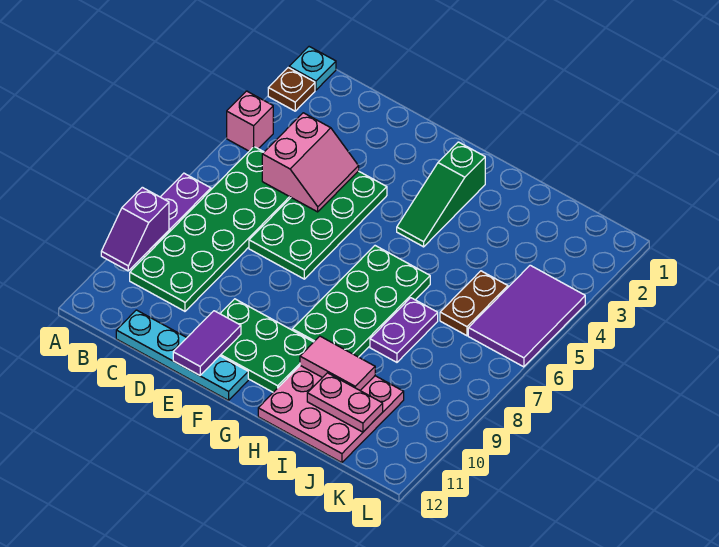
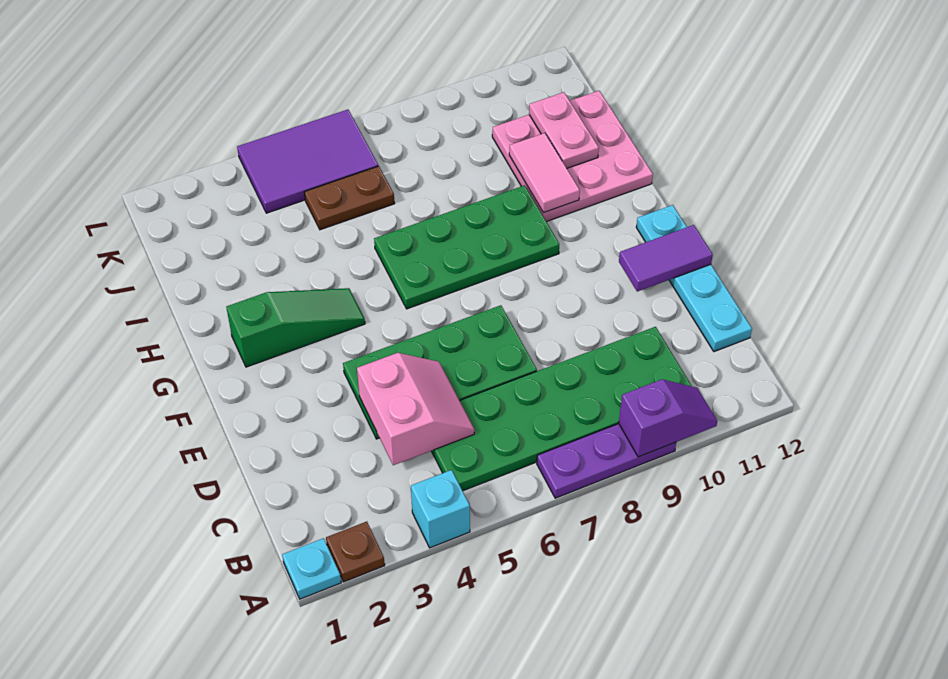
pink 1x1 brick [227,91,273,151] -> cyan 1x1 brick [411,470,470,548]
pink 2x2 slope [262,113,359,212] -> pink 2x2 slope turned to [357,353,474,465]
green 2x3 plate [220,299,313,392] -> none
purple 1x2 plate [370,298,438,362] -> none

